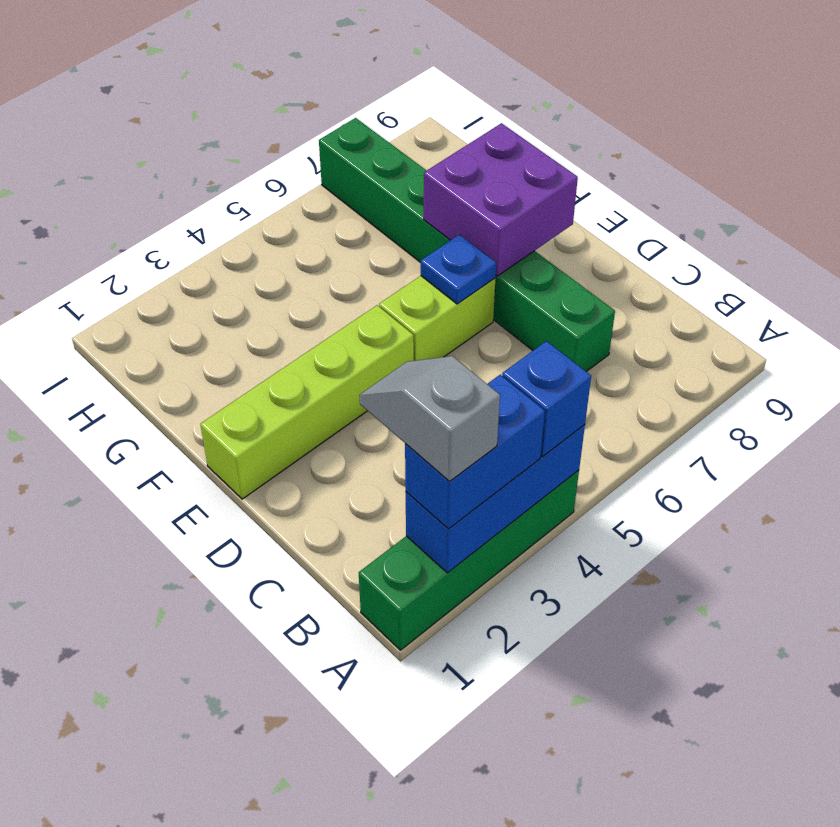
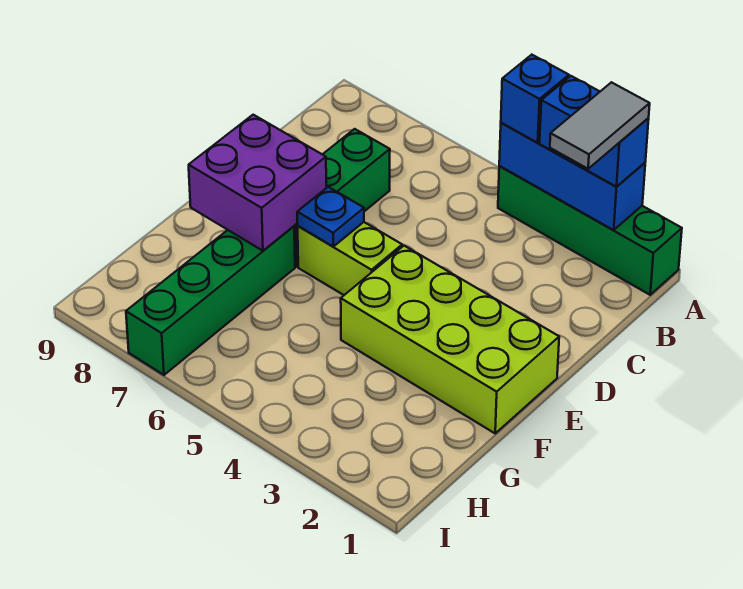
grey 1x2 slope [359,356,500,481] -> grey 1x2 tile [550,82,650,169]
lime 1x4 brick [200,305,414,499] -> lime 2x4 brick [341,246,559,433]

